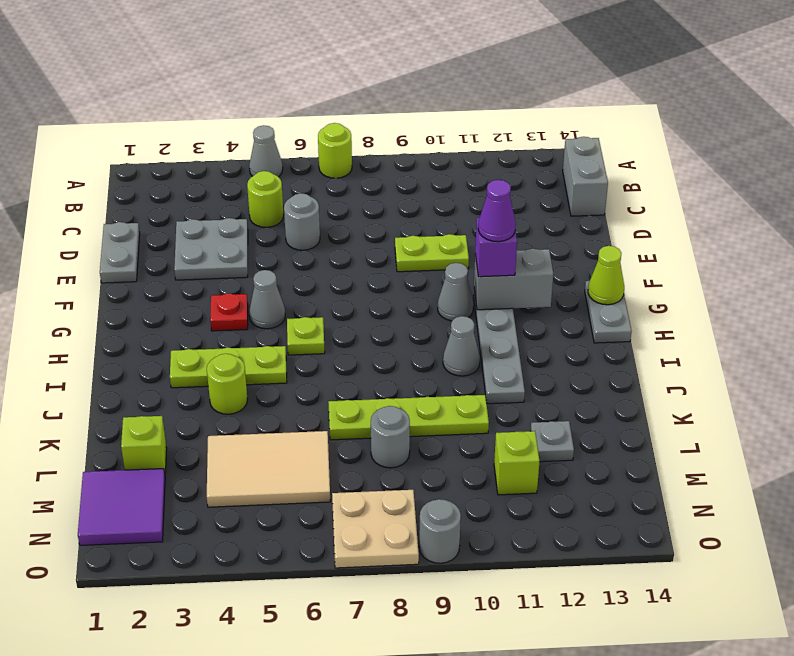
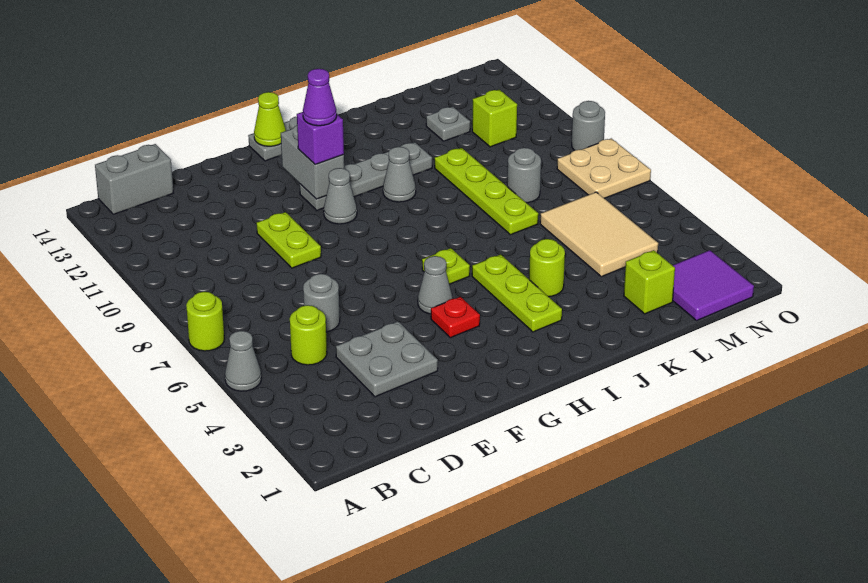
grey 1x2 plate [100,222,140,283] -> none

